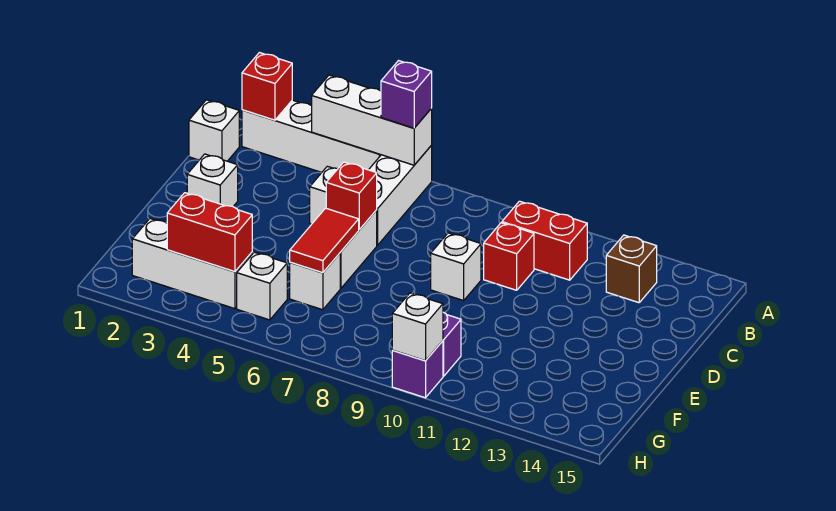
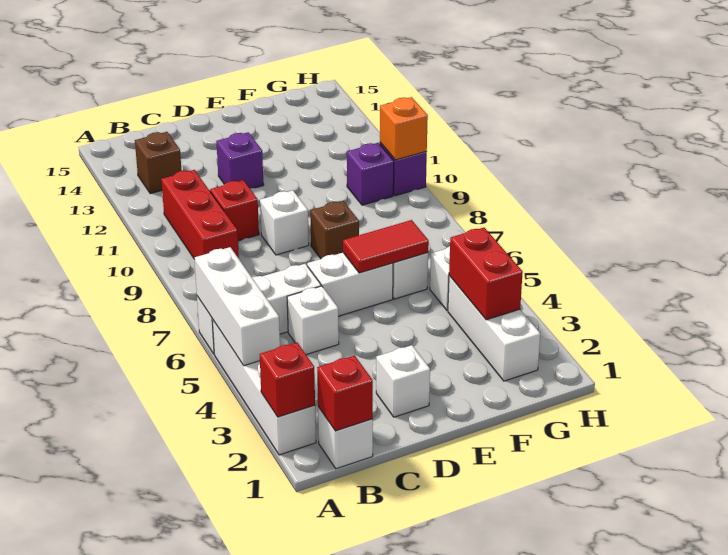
purple 1x1 brick [381,61,432,128] -> purple 1x1 brick moved to [216,132,264,188]
red 1x2 brick [502,201,587,280] -> red 1x3 brick [161,170,239,259]
red 1x1 brick [326,162,377,230] -> red 1x1 brick moved to [317,355,373,431]
none -> brown 1x1 brick [310,201,359,259]
white 1x1 brick [392,293,443,361] -> orange 1x1 brick [380,97,428,160]

